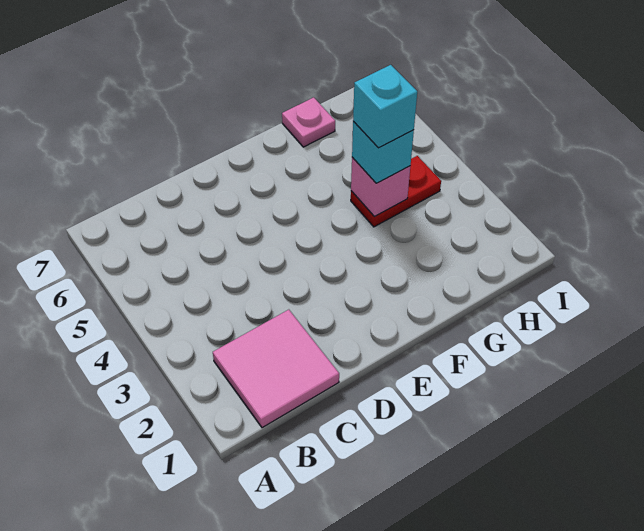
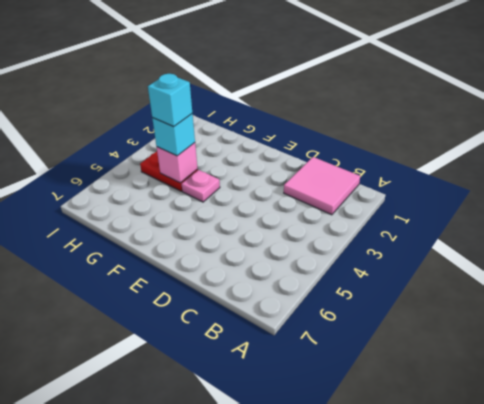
pink 1x1 plate [282,97,335,147] -> pink 1x1 plate moved to [182,170,220,202]

